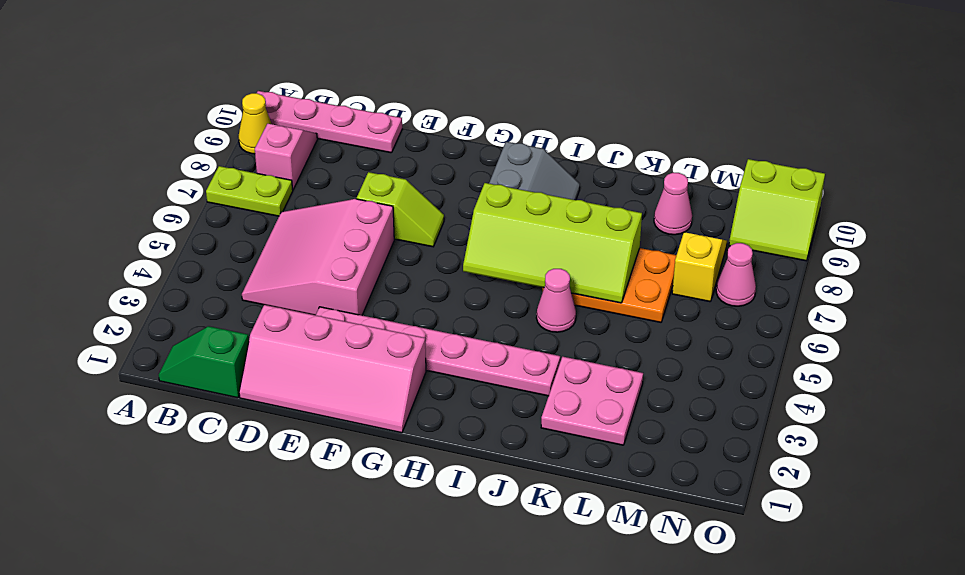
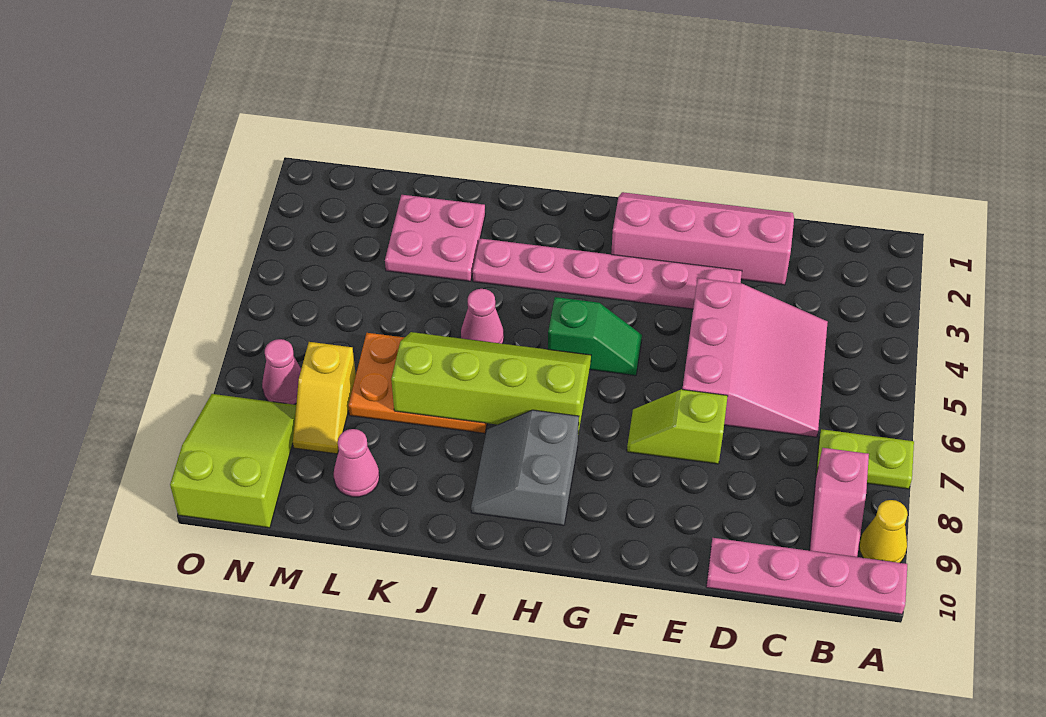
green 1x2 slope [159,326,249,398] -> green 1x2 slope moved to [548,297,642,376]
lime 2x2 slope [729,159,825,261] -> lime 2x3 slope [170,394,296,528]

